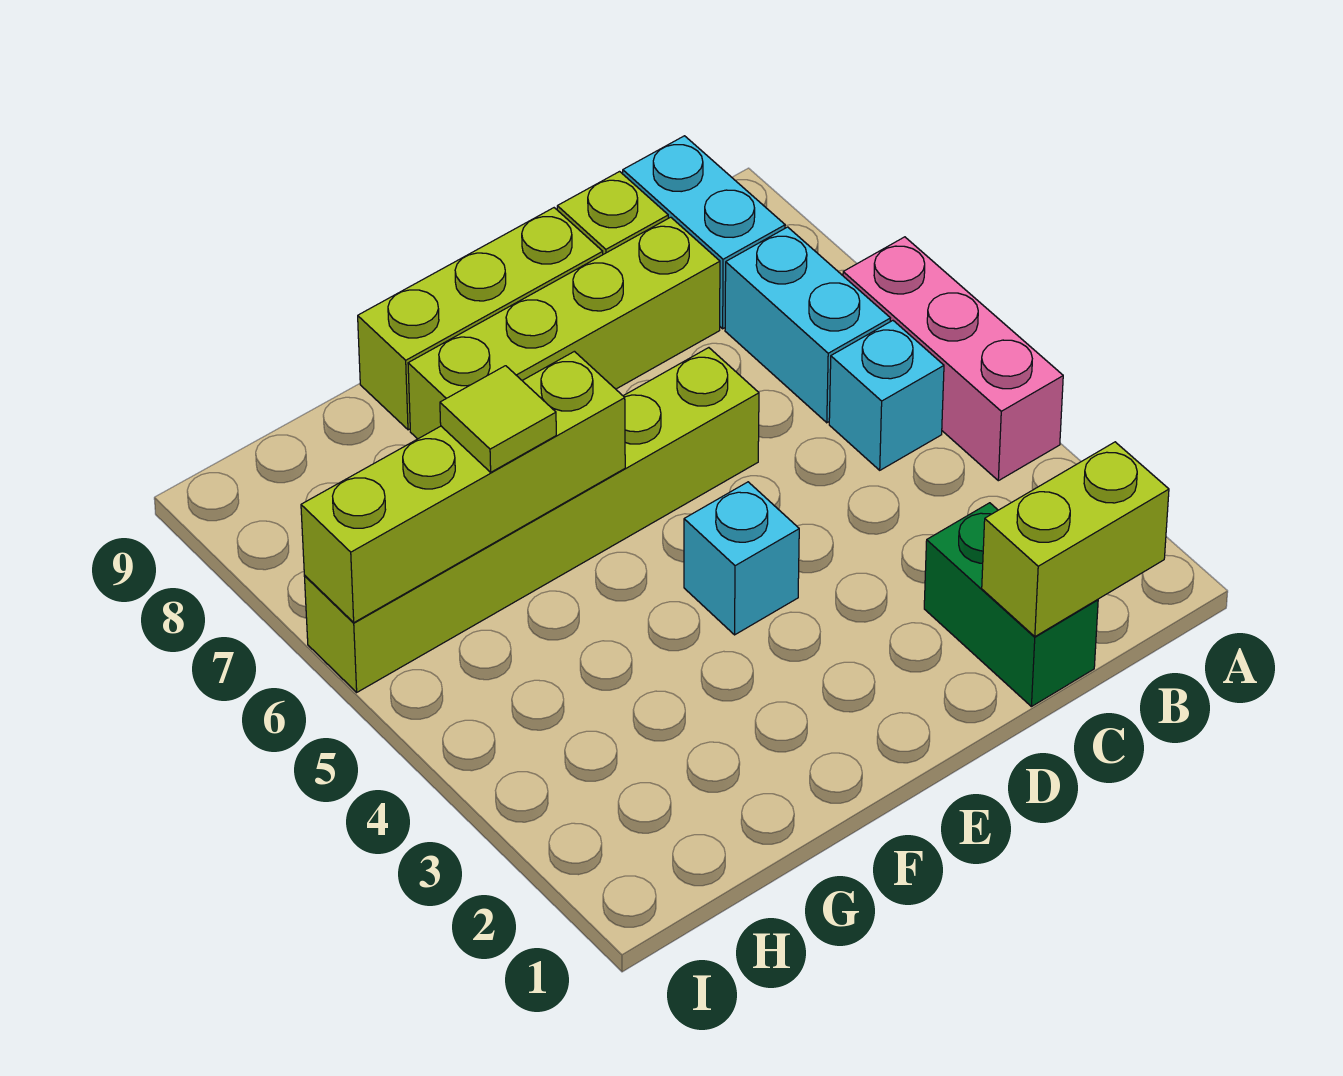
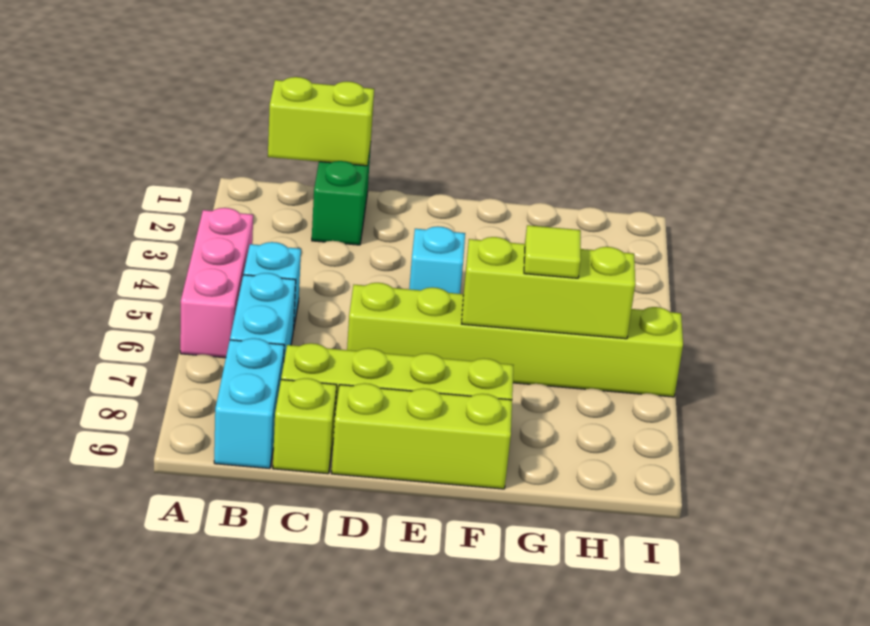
lime 1x4 brick [301,351,625,622] -> lime 1x3 brick [462,237,635,339]

